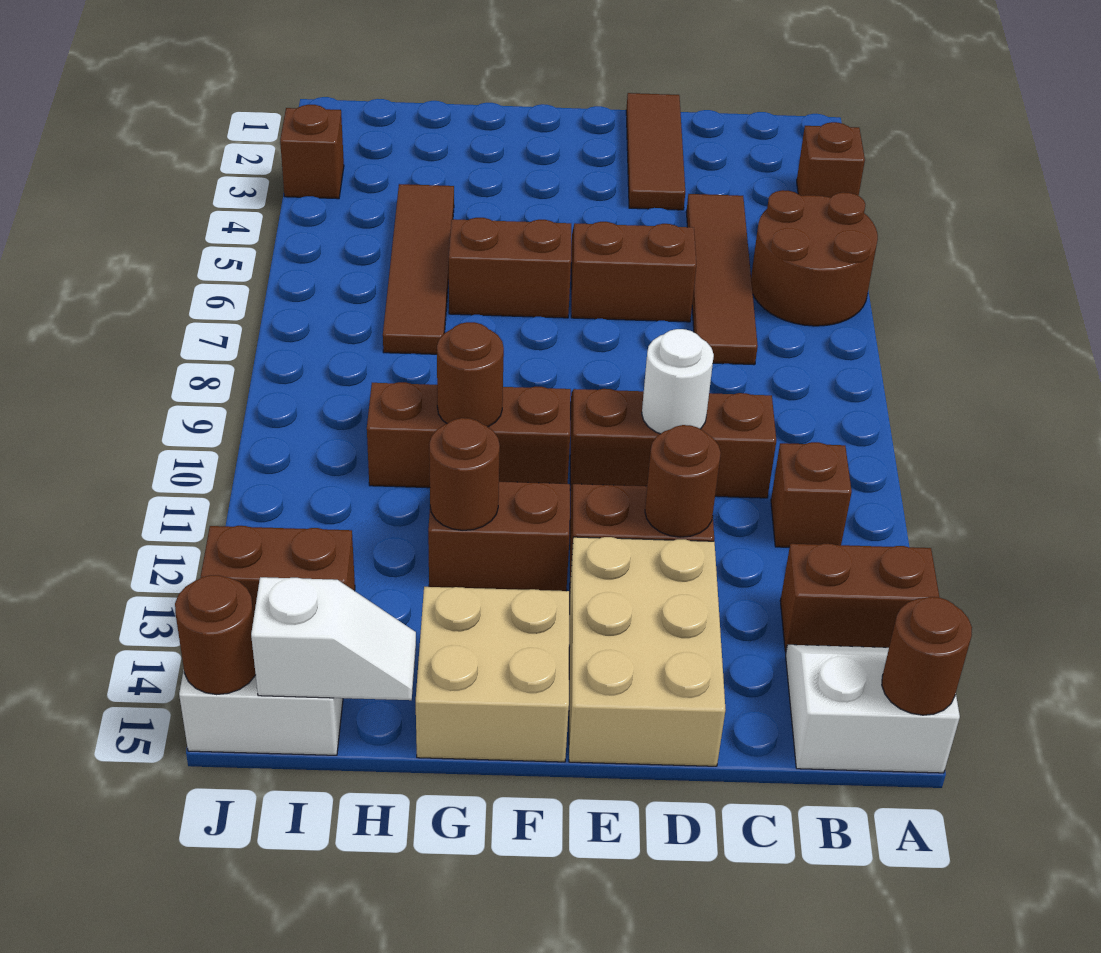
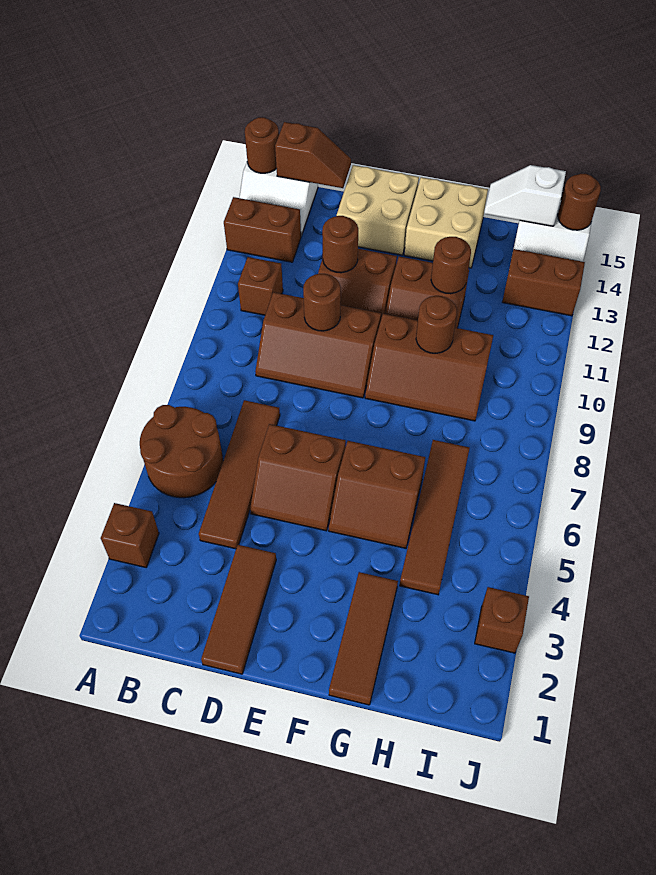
none -> brown 1x2 slope [275,122,351,188]
white 1x1 round brick [642,329,714,434] -> brown 1x1 round brick [303,274,341,331]
tan 2x3 brick [569,537,726,766] -> tan 2x2 brick [337,165,419,255]
none -> brown 1x3 tile [329,572,398,705]

